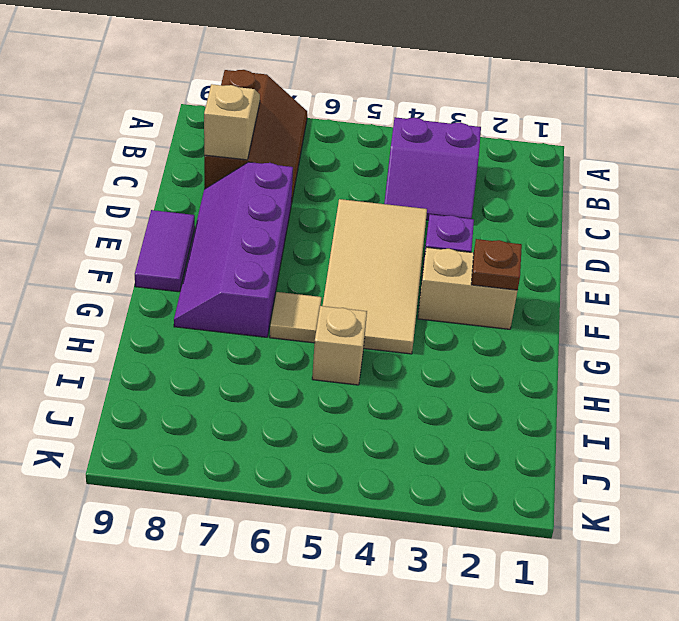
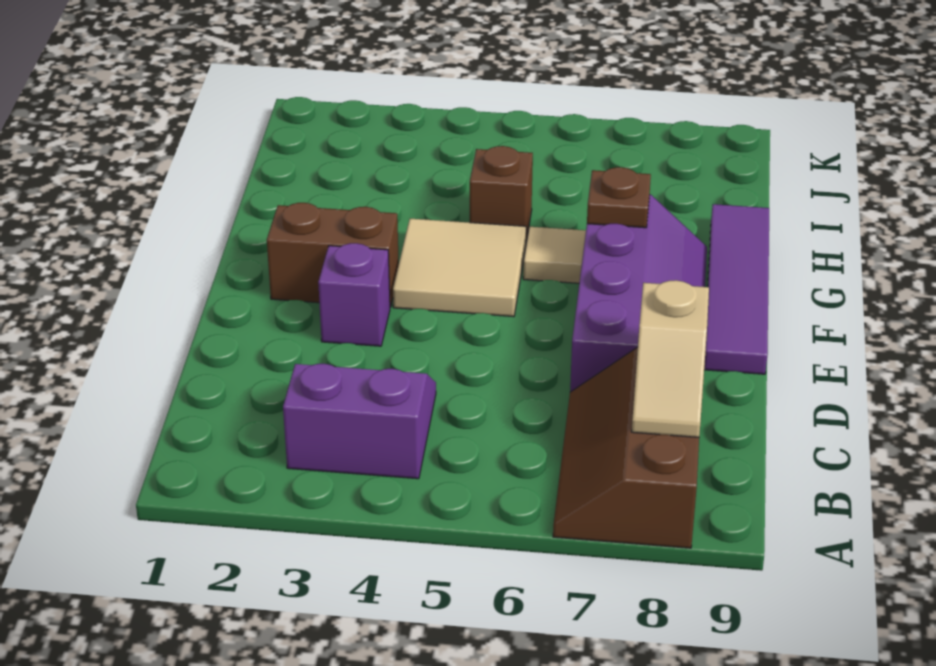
tan 2x4 tile [323,199,427,354] -> tan 2x2 tile [393,219,526,317]
purple 1x2 tile [135,210,195,292] -> purple 1x4 tile [704,204,769,374]
tan 1x2 brick [418,247,518,329] -> brown 1x2 brick [267,203,399,307]
brown 1x1 plate [471,239,522,290] -> brown 1x1 plate moved to [587,167,651,228]
tan 1x1 brick [312,306,367,385] -> brown 1x1 brick [470,146,533,241]

